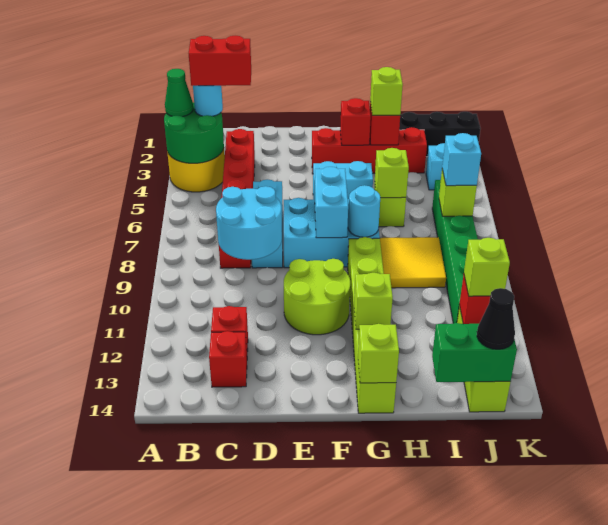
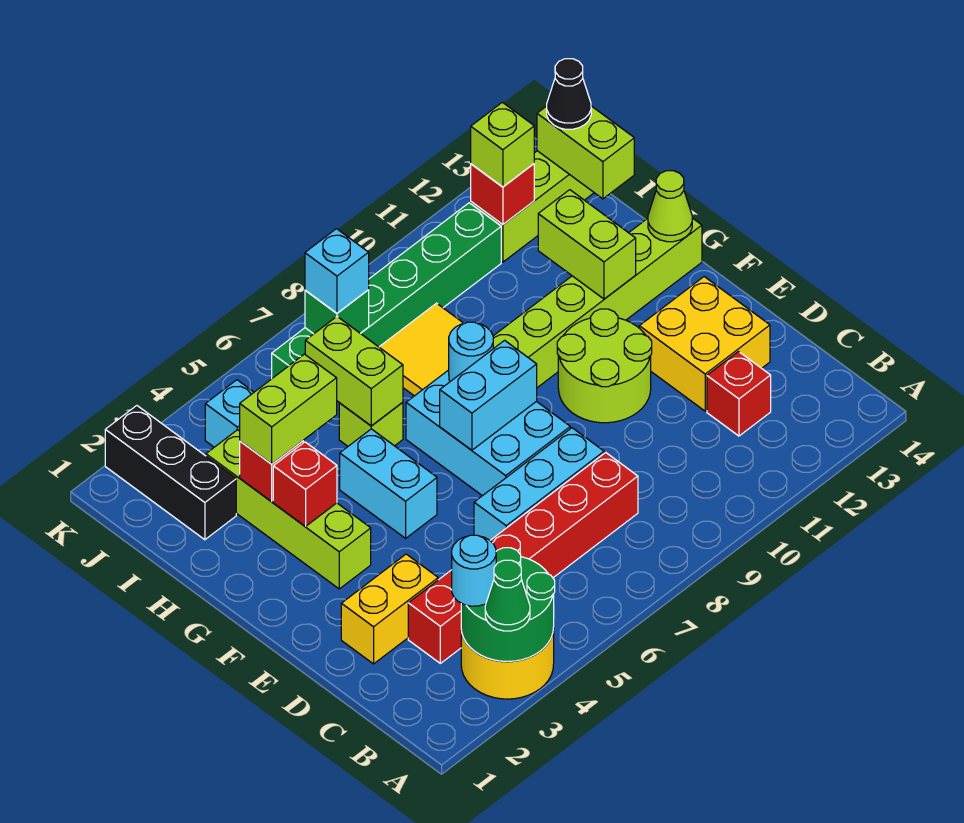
red 1x2 brick [189,36,251,86] -> none
cyan 2x2 round brick [216,186,282,260] -> none
red 1x1 brick [209,331,247,387] -> none
none -> yellow 1x2 brick [341,554,438,664]
none -> yellow 2x2 brick [639,277,770,411]
red 1x4 brick [312,127,427,174] -> lime 1x4 brick [206,430,371,589]
lime 1x1 brick [354,273,393,329] -> lime 1x2 brick [538,190,636,299]
lime 1x1 brick [358,324,399,383] -> lime 1x1 cone [648,171,692,242]
lime 1x1 brick [370,67,403,115] -> lime 1x2 brick [240,354,337,464]
lime 1x1 brick [375,148,409,198] -> lime 1x2 brick [305,317,403,426]
green 1x2 brick [432,323,517,382] -> lime 1x2 brick [537,106,634,199]
lime 1x1 brick [439,169,477,216] -> green 1x1 brick [305,290,369,334]

